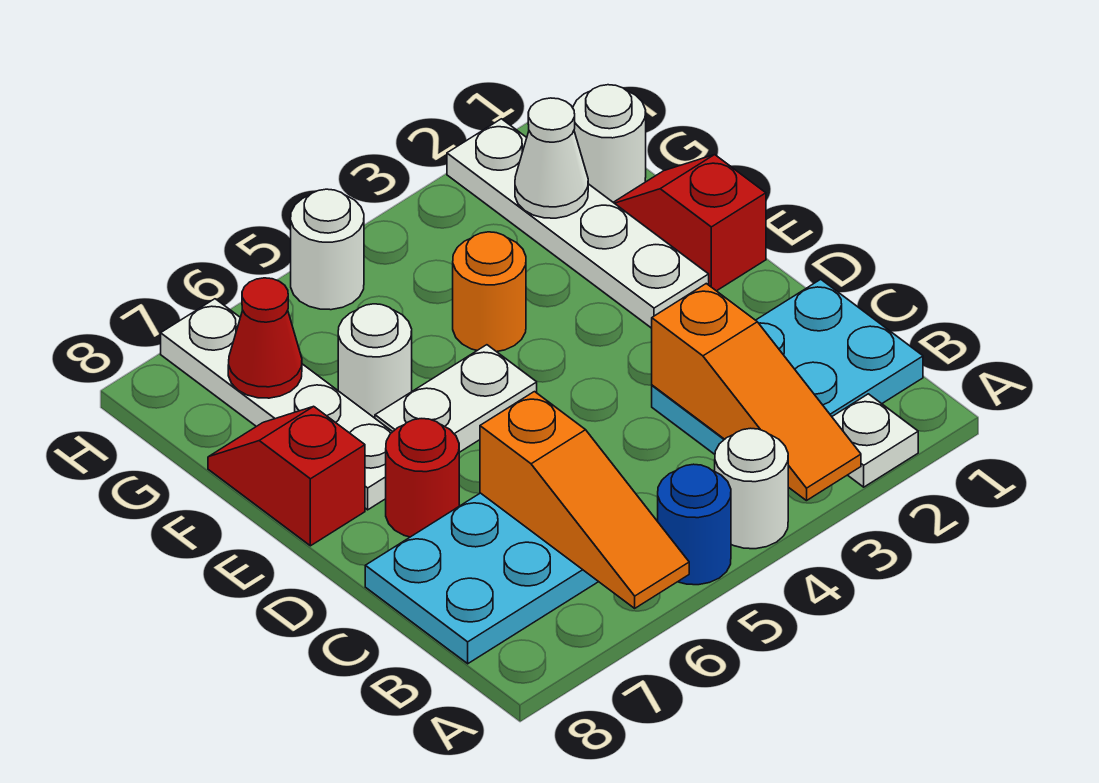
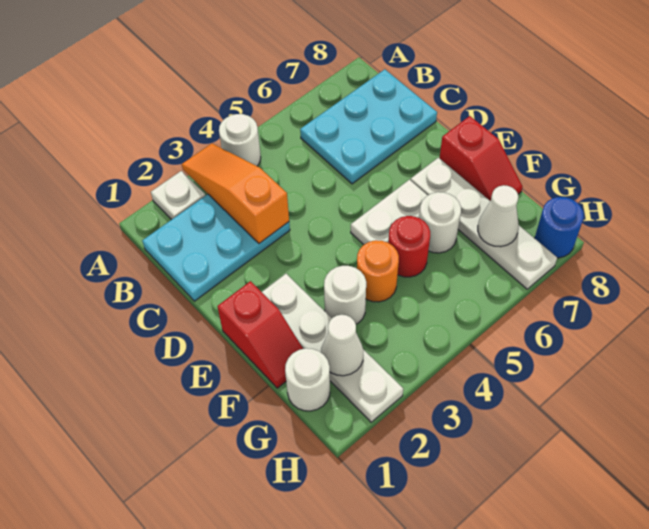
blue 1x1 round brick [658,464,731,585] -> blue 1x1 round brick moved to [535,197,584,258]
orange 1x3 slope [480,392,689,608] -> none
red 1x1 round brick [386,419,459,537] -> red 1x1 round brick moved to [388,216,430,277]
red 1x1 cone [228,278,302,398] -> white 1x1 cone [478,185,519,247]
white 1x1 round brick [291,189,364,310] -> white 1x1 round brick moved to [324,266,366,324]

